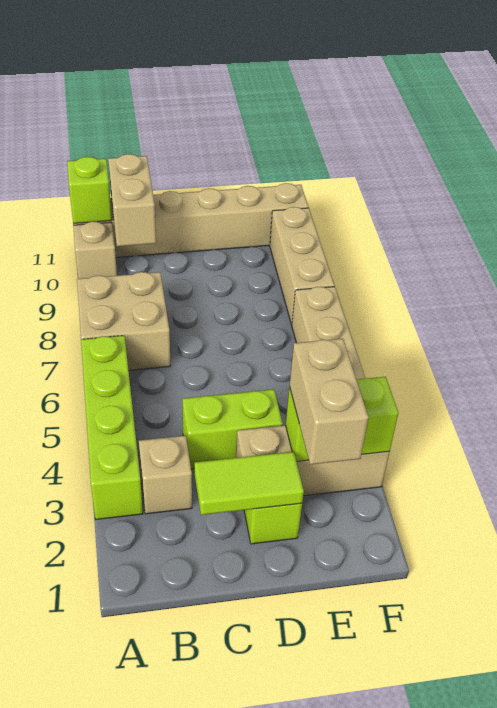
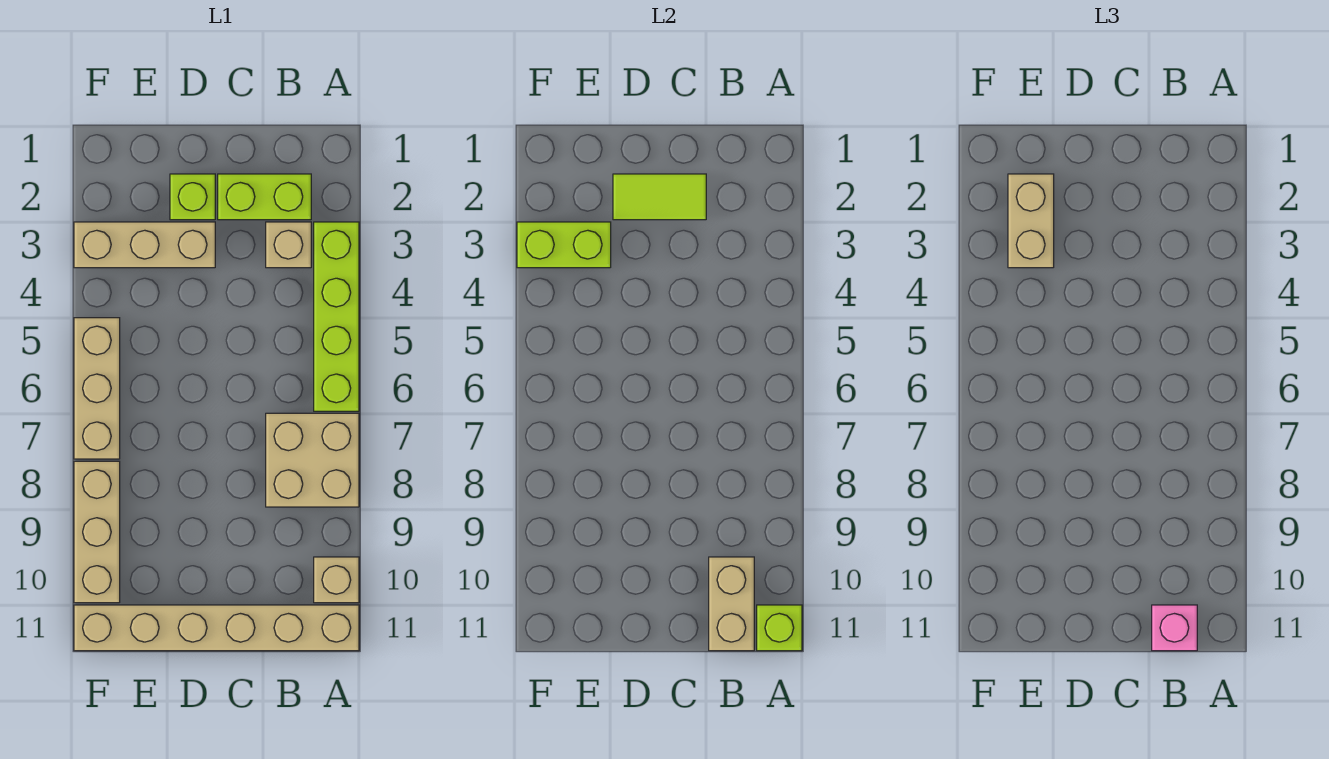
none -> pink 1x1 brick [1152,605,1197,651]
lime 1x2 brick [182,389,283,469] -> lime 1x2 brick moved to [218,174,311,220]

